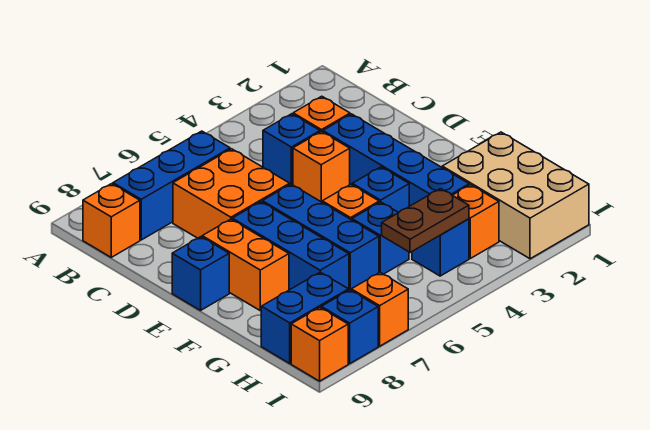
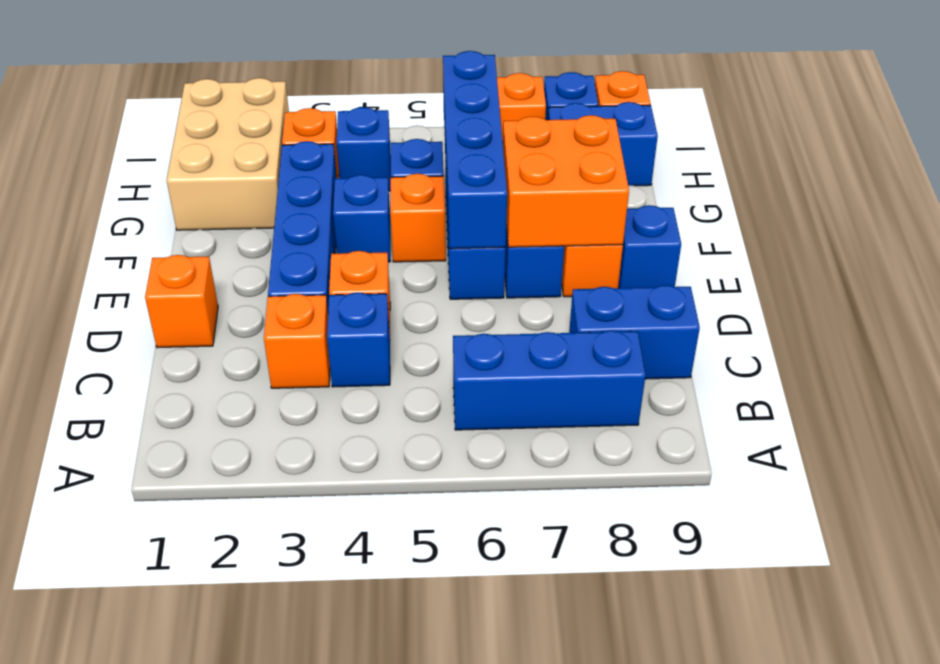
orange 1x1 brick [83,184,140,257] -> orange 1x1 brick moved to [145,255,218,348]
orange 2x2 brick [173,149,290,238] -> orange 2x2 brick moved to [503,115,629,247]
none -> blue 1x2 brick [569,285,700,379]
none -> blue 1x4 brick [443,51,507,249]
brown 1x2 plate [382,189,469,252] -> none

